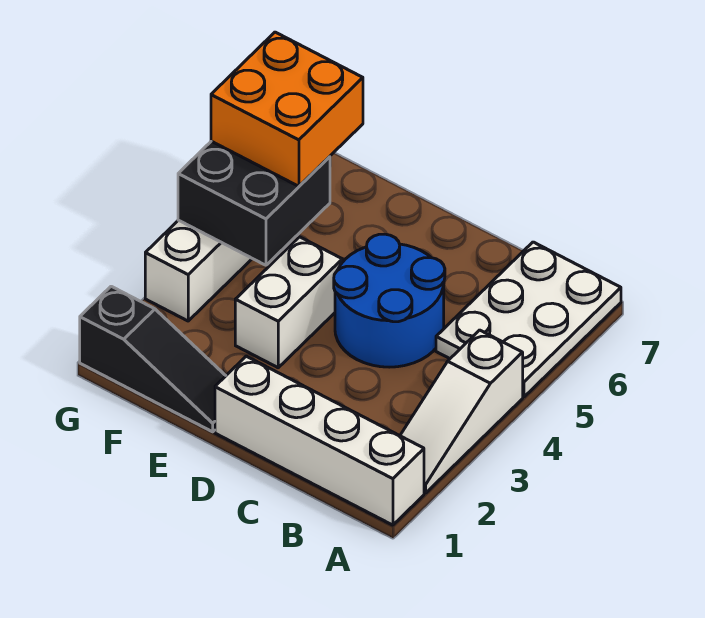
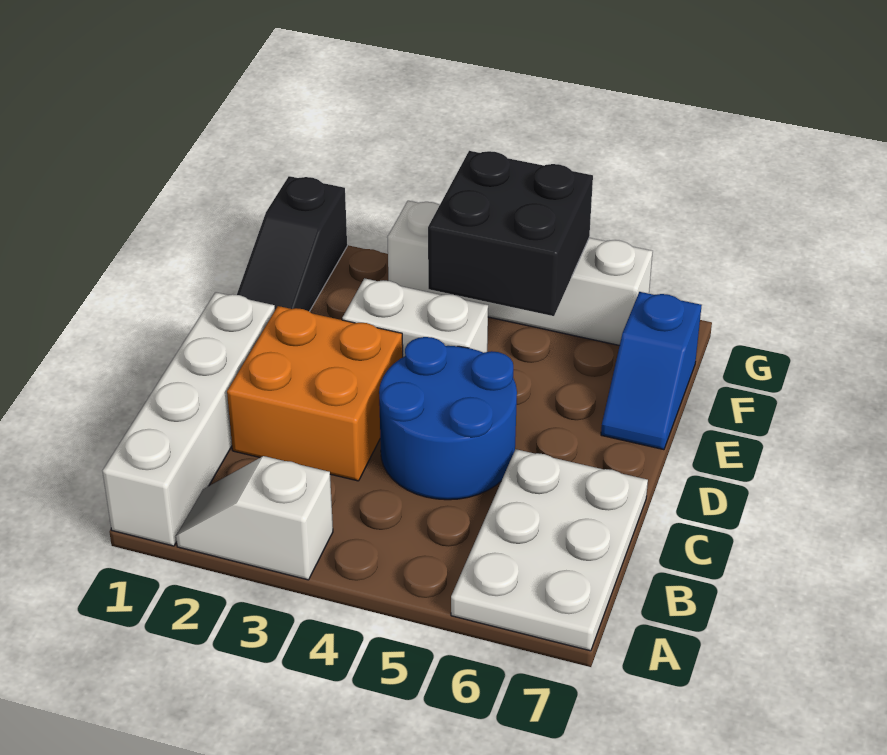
white 1x3 slope [400,330,523,493] -> white 1x2 slope [176,456,333,580]
white 2x3 plate [436,242,621,397] -> white 2x3 plate turned to [451,449,648,651]
none -> blue 1x2 slope [601,292,702,450]
orange 2x2 brick [211,32,363,186] -> orange 2x2 brick moved to [227,306,403,481]

